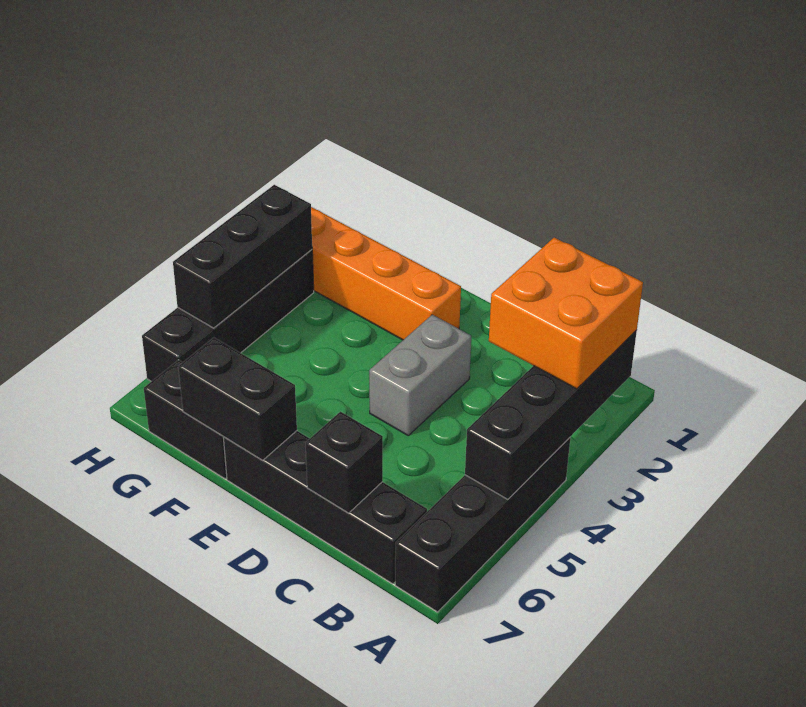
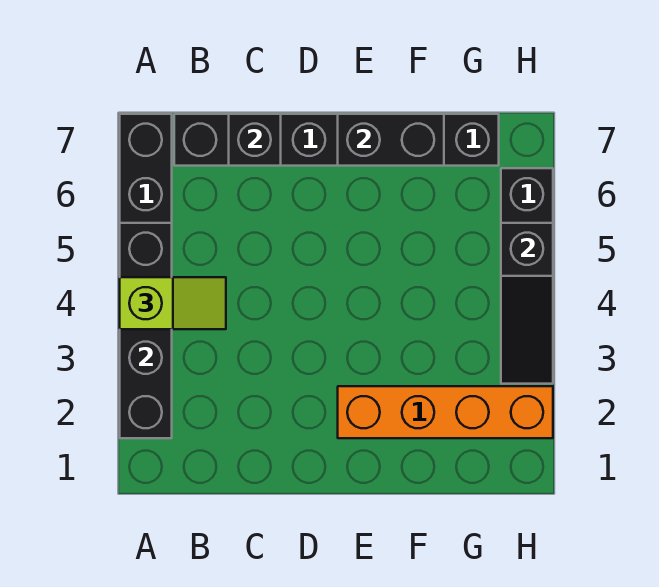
orange 2x2 brick [489,238,643,389] -> none
none -> lime 1x2 slope [120,277,226,329]
grey 1x2 brick [369,315,471,435] -> none
black 1x3 brick [173,185,312,328] -> black 1x3 slope [501,223,553,384]

